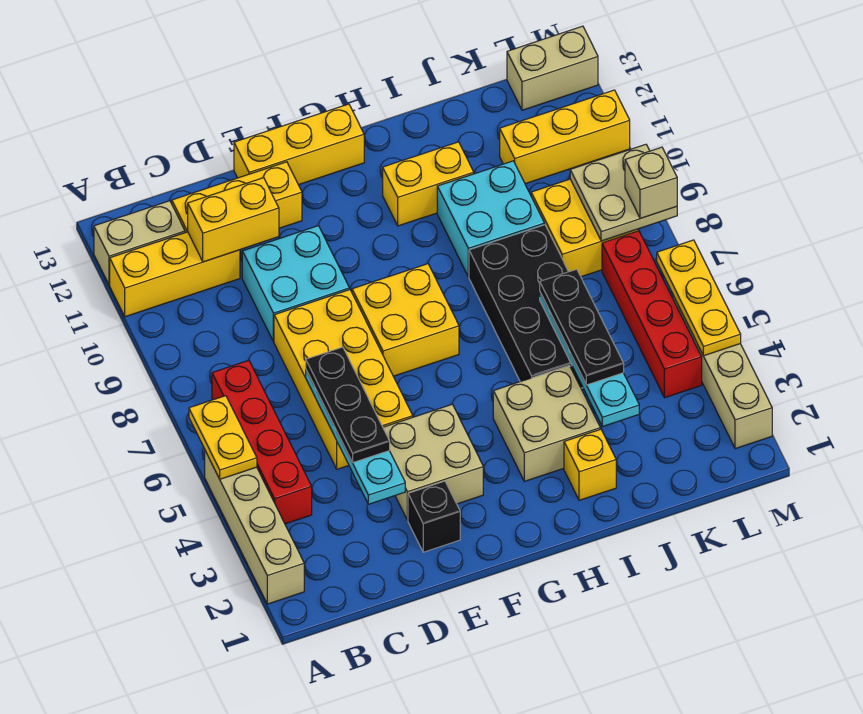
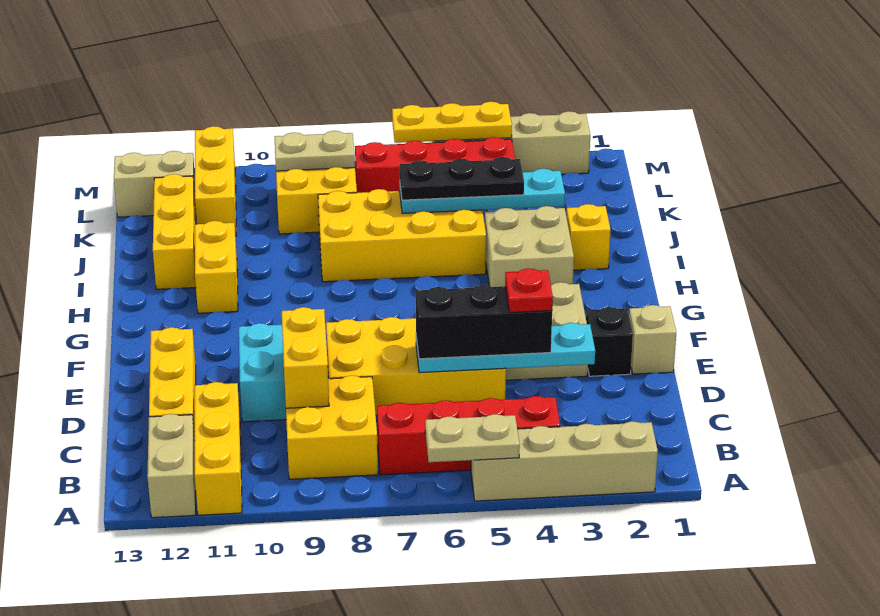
yellow 1x2 plate [189,396,257,479] -> tan 1x2 plate [425,414,520,462]
yellow 1x2 brick [188,177,279,262] -> yellow 1x2 brick moved to [282,307,329,408]
black 1x3 plate [306,347,390,463] -> black 1x3 brick [416,285,552,359]
none -> red 1x1 plate [505,269,553,312]
yellow 1x3 brick [234,104,364,185] -> yellow 1x3 brick moved to [153,174,196,289]
yellow 2x2 brick [352,264,459,376] -> yellow 2x2 brick moved to [286,375,378,479]
black 2x4 brick [469,225,583,388] -> yellow 2x4 brick [318,189,486,282]
cyan 2x2 brick [437,161,544,277] -> none
tan 2x2 plate [570,144,677,241] -> tan 1x2 plate [275,131,355,171]
tan 1x2 brick [507,26,598,110] -> tan 1x2 brick turned to [114,151,196,217]
tan 1x1 brick [625,147,677,219] -> tan 1x1 brick moved to [629,305,676,374]

